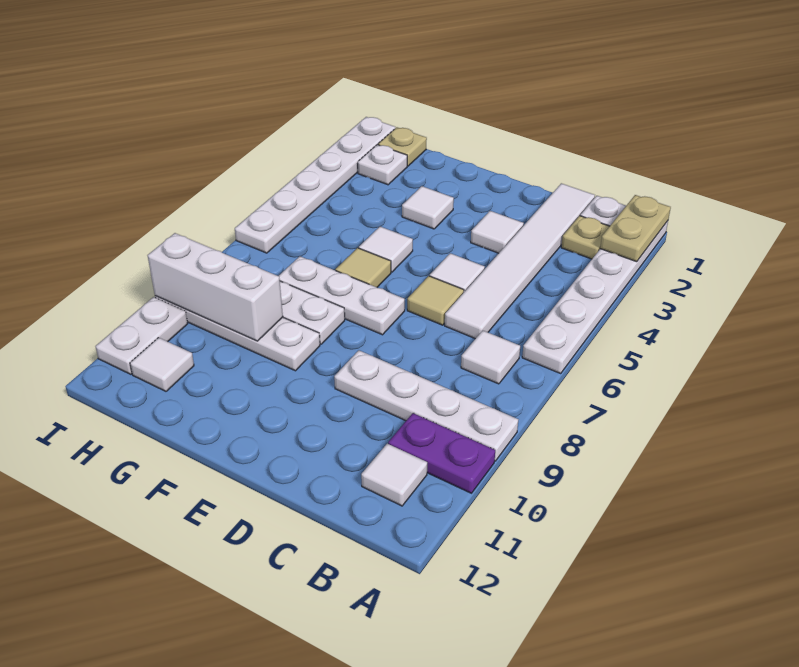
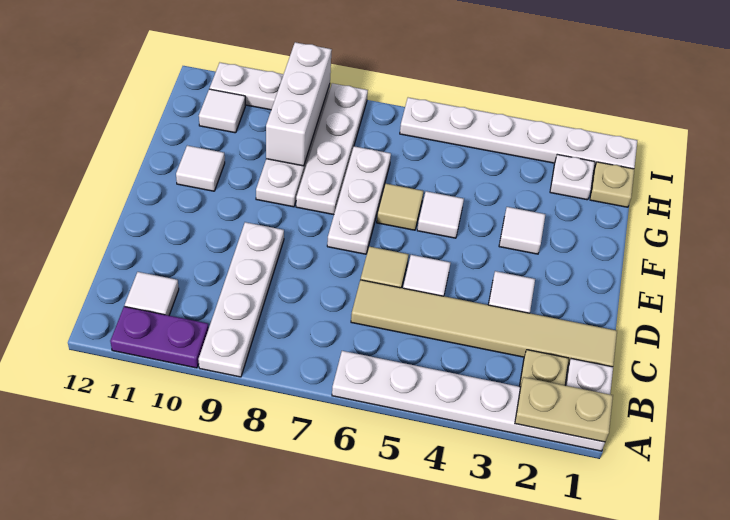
purple 1x2 plate [388,413,495,493] -> purple 1x2 plate turned to [110,307,209,368]
white 1x1 tile [461,331,520,384] -> white 1x1 tile moved to [176,146,225,191]
white 1x6 tile [445,183,595,339] -> tan 1x6 tile [351,280,617,367]

